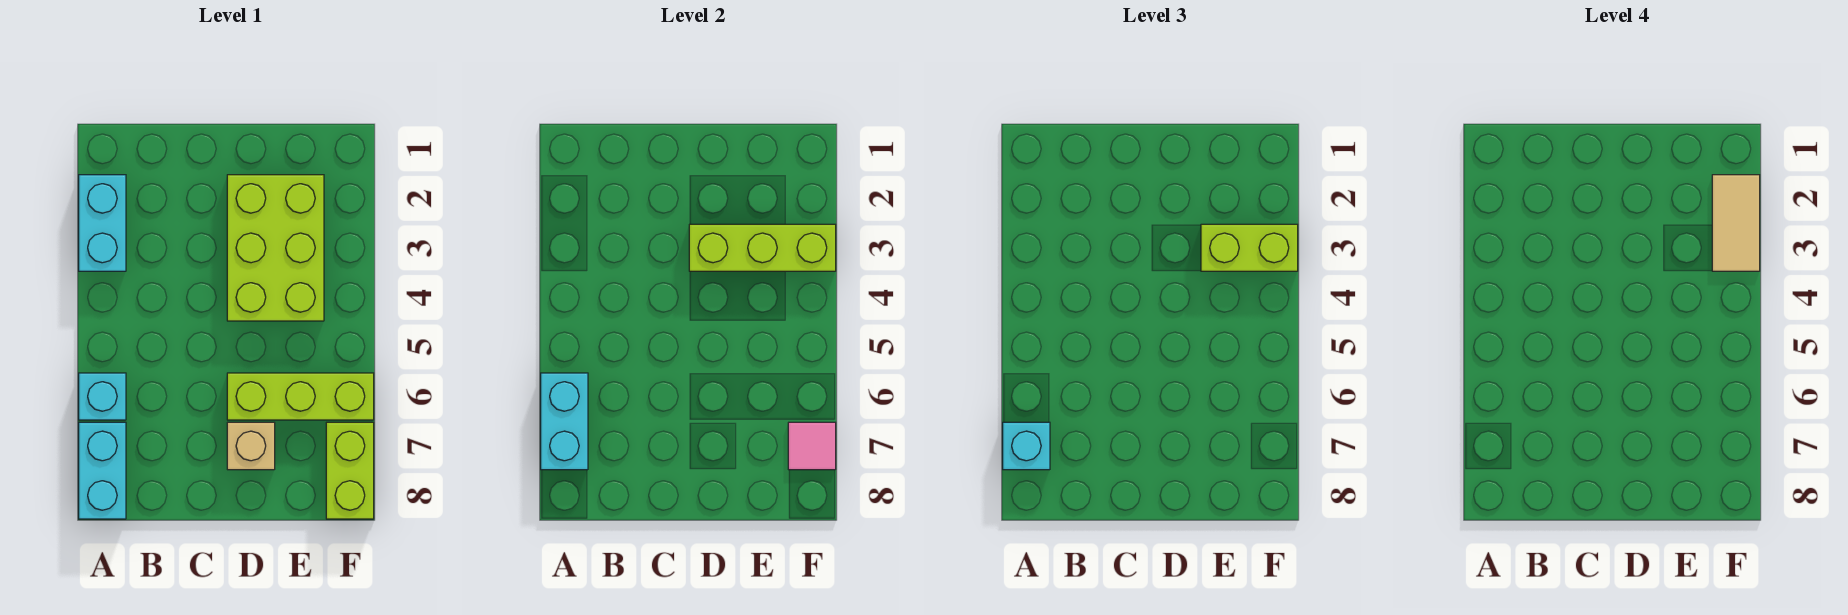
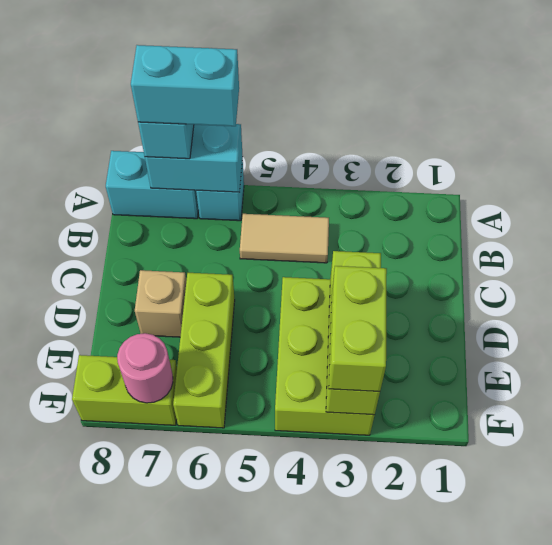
cyan 1x2 brick [79,175,126,271] -> cyan 1x2 brick moved to [131,45,239,126]
lime 2x3 brick [227,175,324,321] -> lime 2x3 brick turned to [275,277,375,435]
tan 1x2 tile [1712,175,1760,271] -> tan 1x2 tile moved to [240,214,329,263]
pink 1x1 tile [788,422,836,470] -> pink 1x1 round brick [117,333,173,403]

